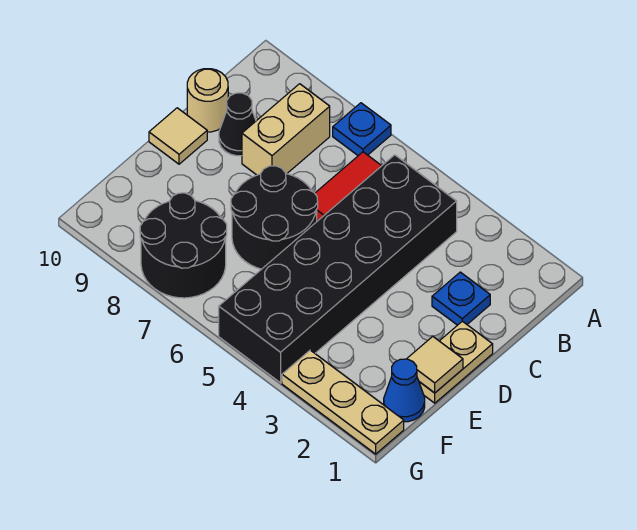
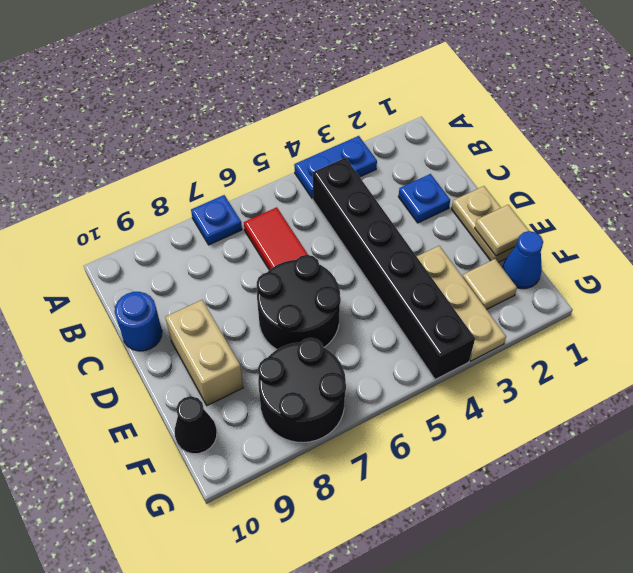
none -> blue 1x2 plate [294,136,377,198]
black 2x6 brick [219,155,457,383] -> black 1x6 brick [313,158,475,379]
tan 1x2 brick [242,84,330,175] -> tan 1x2 brick moved to [165,300,243,406]
black 1x1 cone [219,93,256,156] -> black 1x1 cone moved to [175,396,217,454]
tan 1x1 round brick [187,69,228,132] -> blue 1x1 round brick [115,292,162,351]
tan 1x1 tile [149,108,207,164] -> tan 1x1 tile moved to [462,259,517,310]
tan 1x3 plate [282,350,404,454] -> tan 1x3 plate turned to [417,246,506,361]

